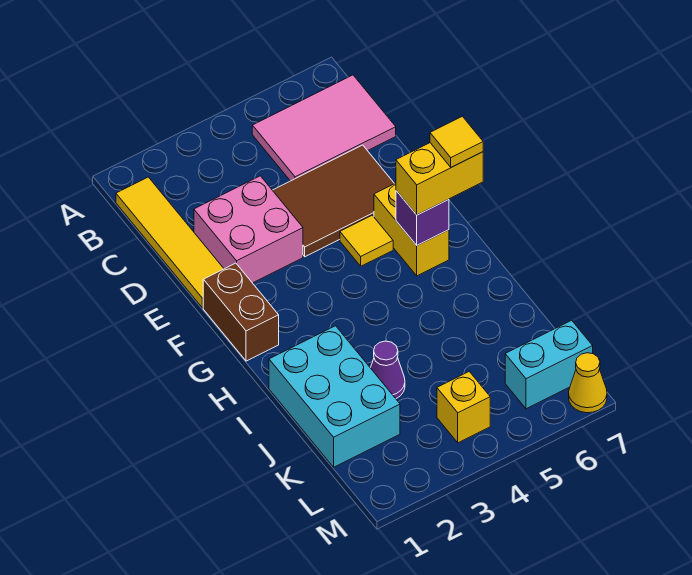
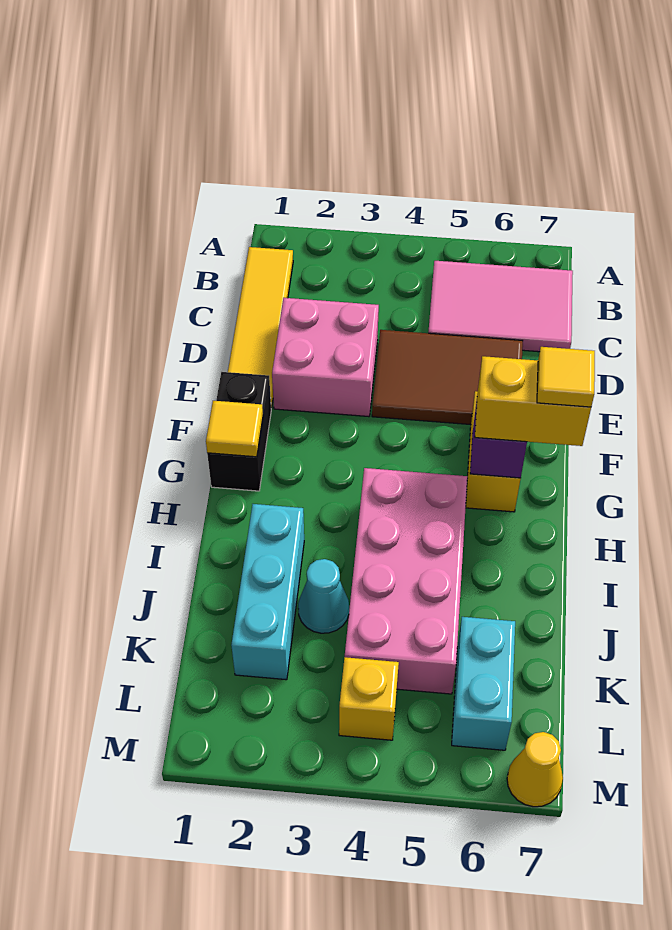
brown 1x2 brick [203,263,279,361] -> black 1x2 brick [207,372,271,491]
yellow 1x1 tile [340,215,393,266] -> yellow 1x1 tile moved to [206,401,263,457]
none -> pink 2x4 brick [345,468,467,694]
cyan 2x3 brick [269,326,400,467] -> cyan 1x3 brick [231,504,304,680]
purple 1x1 cone [371,341,405,399] -> cyan 1x1 cone [298,559,349,633]
cyan 1x2 brick [505,320,593,409] -> cyan 1x2 brick turned to [452,617,515,750]

